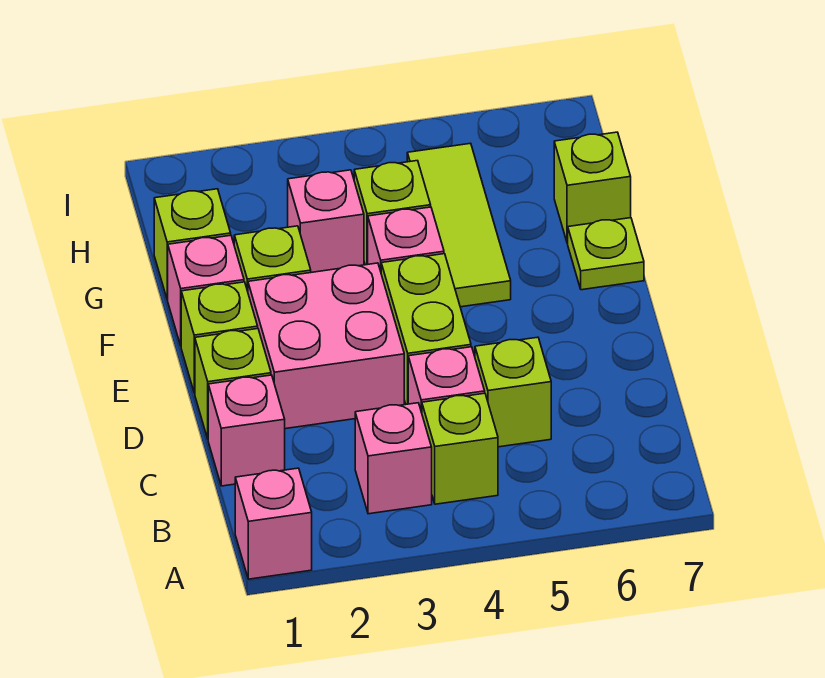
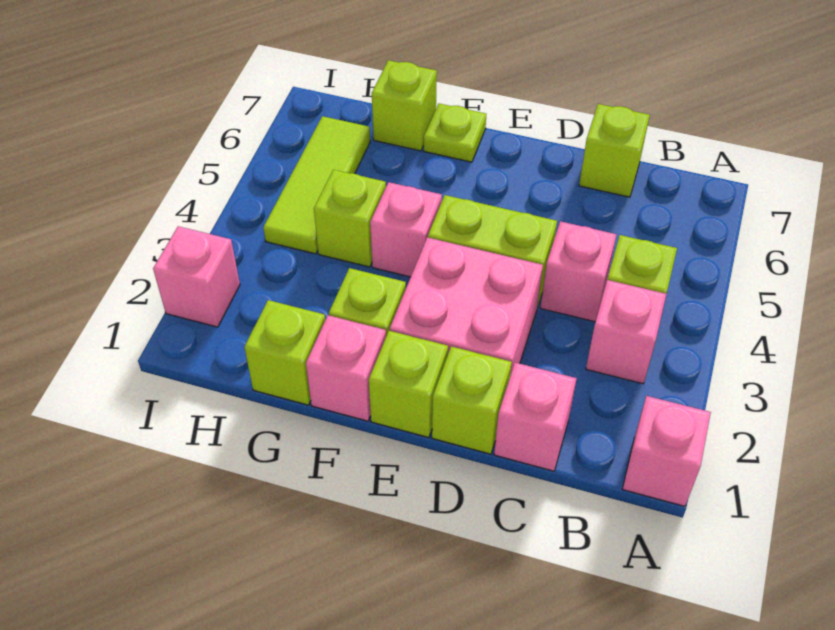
lime 1x1 brick [475,337,551,447] -> lime 1x1 brick moved to [579,104,650,197]
lime 1x3 tile [407,143,511,307] -> lime 1x3 tile turned to [263,116,370,254]
pink 1x1 brick [288,170,364,272] -> pink 1x1 brick moved to [153,226,240,327]

